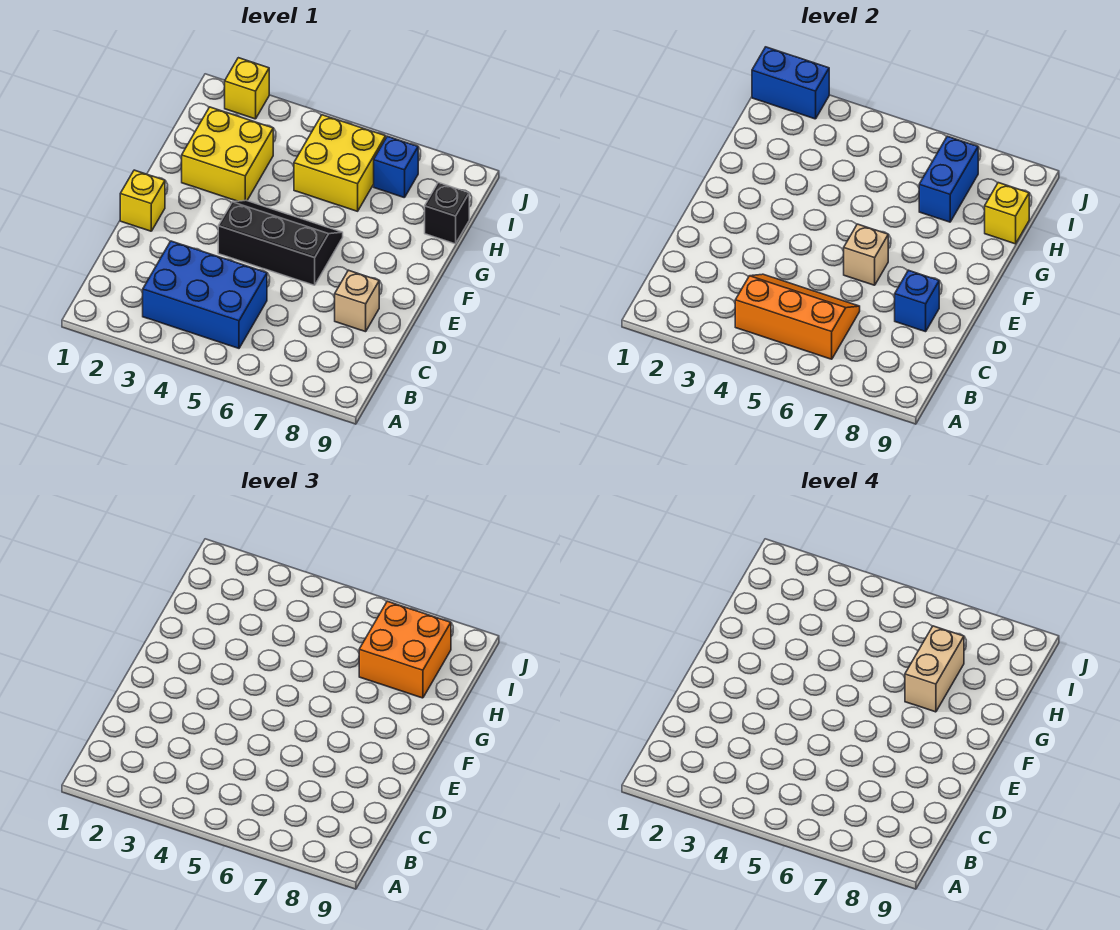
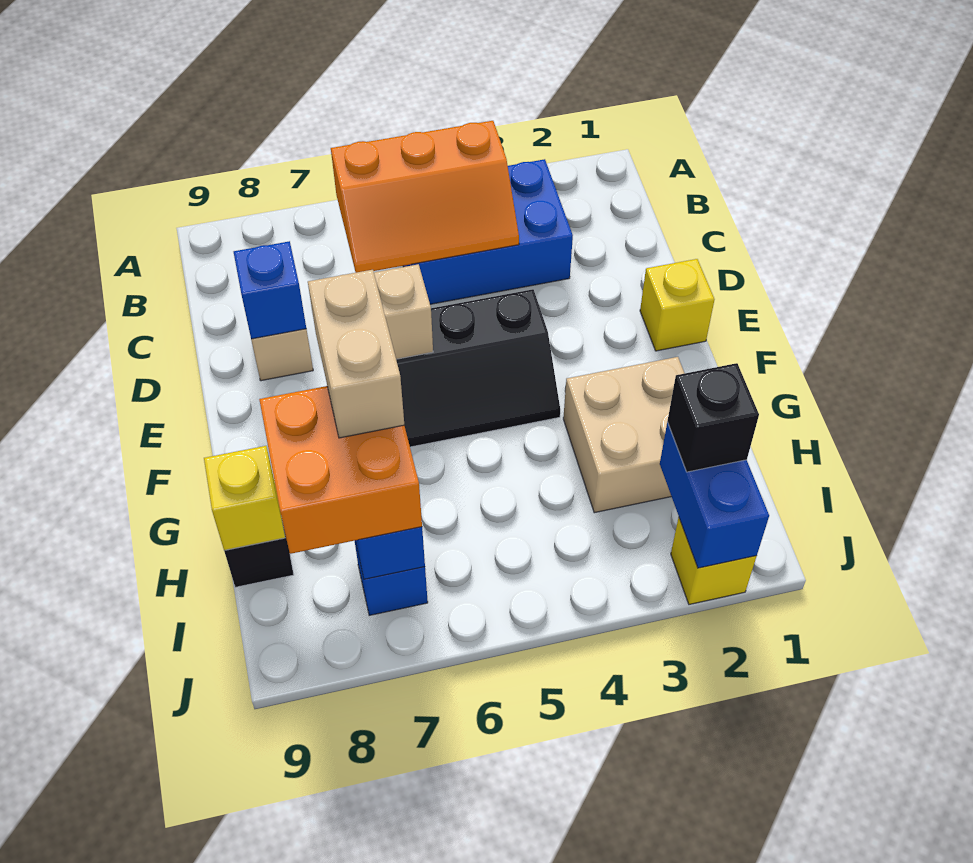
yellow 2x2 brick [182,107,273,201] -> tan 2x2 brick [563,357,685,513]
yellow 2x2 brick [294,115,386,211] -> none
none -> black 1x1 brick [667,363,759,472]
blue 1x2 brick [752,47,829,119] -> blue 1x2 brick turned to [660,422,769,568]

